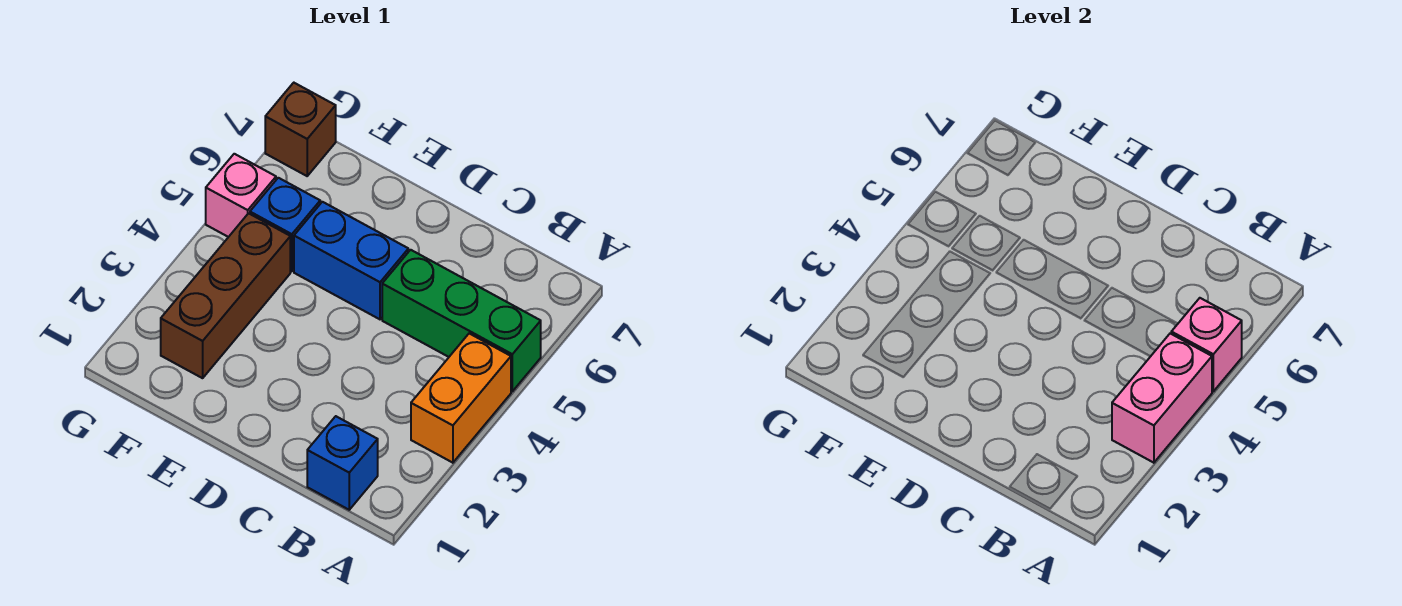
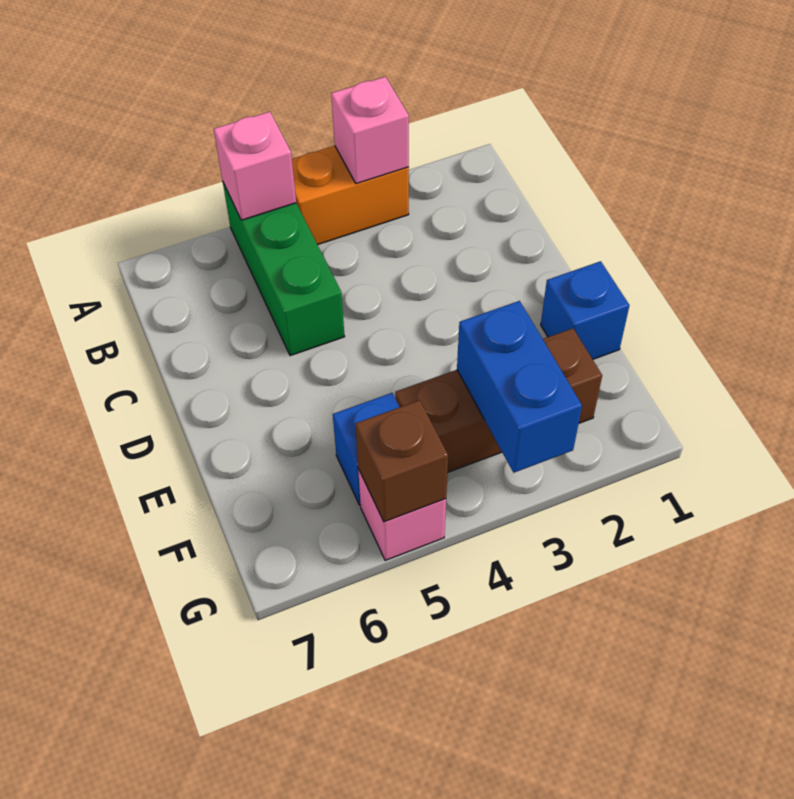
pink 1x2 brick [1112,333,1212,463] -> pink 1x1 brick [331,77,409,184]
blue 1x1 brick [307,416,378,510] -> blue 1x1 brick moved to [541,261,629,359]
blue 1x2 brick [294,202,408,319] -> blue 1x2 brick moved to [457,301,582,473]
brown 1x1 brick [265,83,336,176] -> brown 1x1 brick moved to [355,400,448,522]

